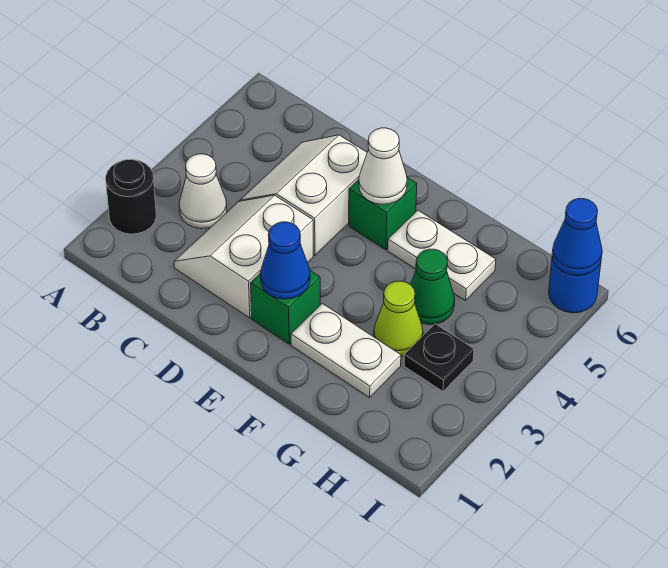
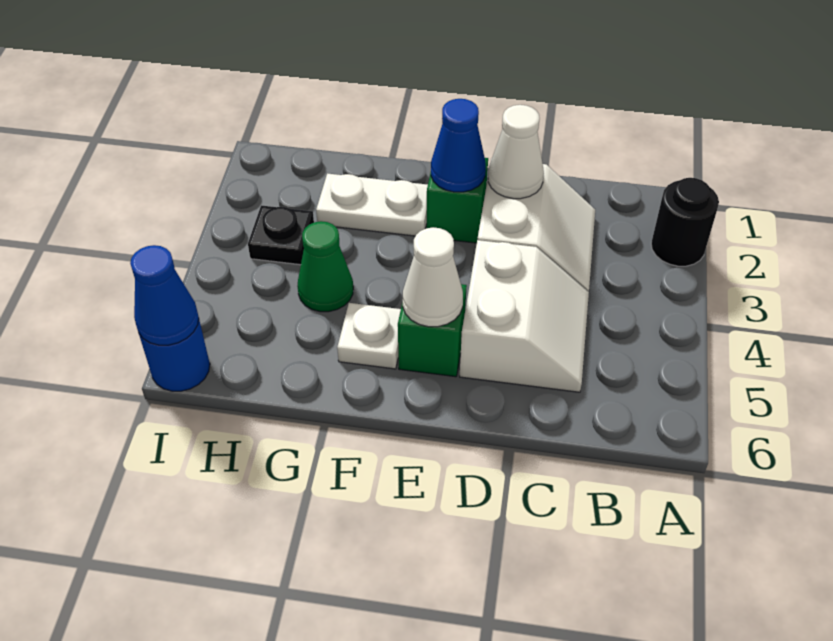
white 1x1 cone [179,154,227,229] -> white 1x1 cone moved to [488,105,544,199]
white 1x2 plate [388,210,496,301] -> white 1x1 plate [337,303,401,369]
lime 1x1 cone [374,281,423,356] -> none

